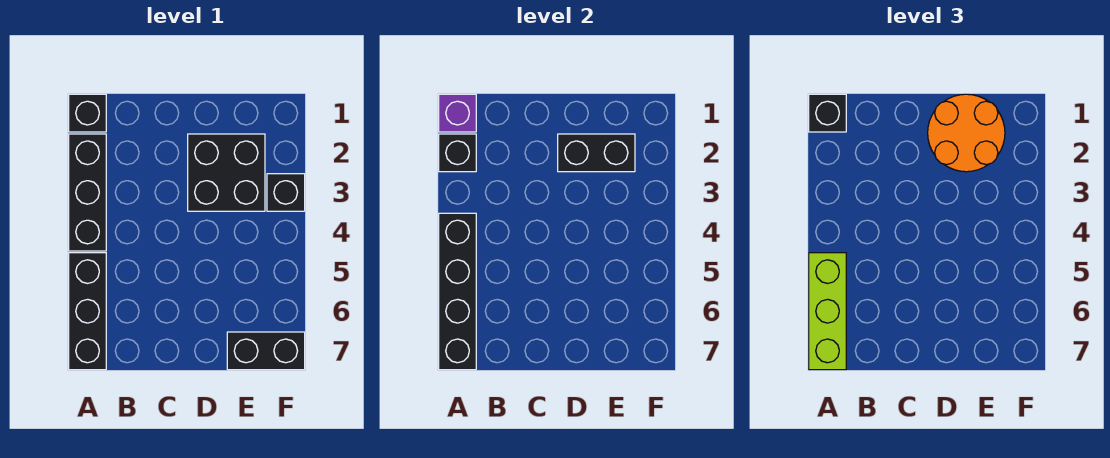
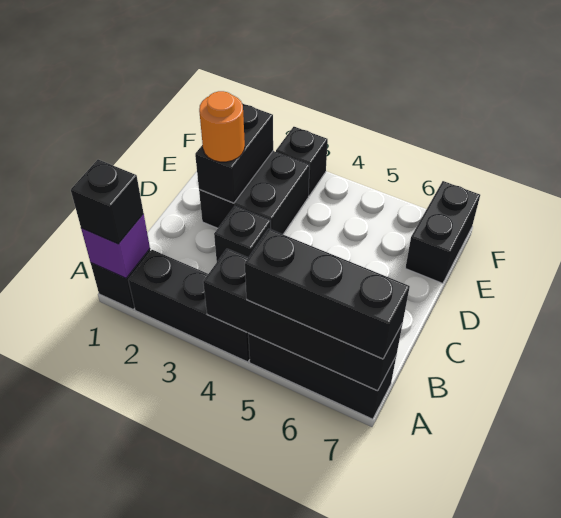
black 1x1 brick [439,134,476,172] -> black 1x1 brick moved to [214,206,271,261]
lime 1x3 brick [809,253,846,370] -> black 1x3 brick [245,229,410,359]
orange 2x2 round brick [928,94,1005,172] -> orange 1x1 round brick [199,91,245,162]

